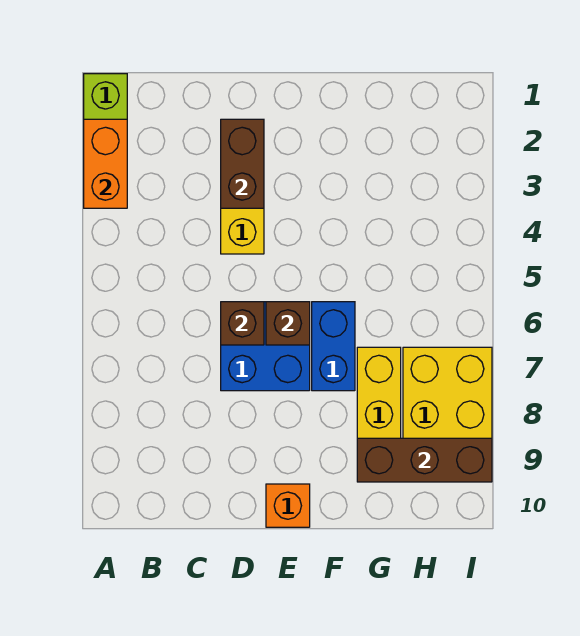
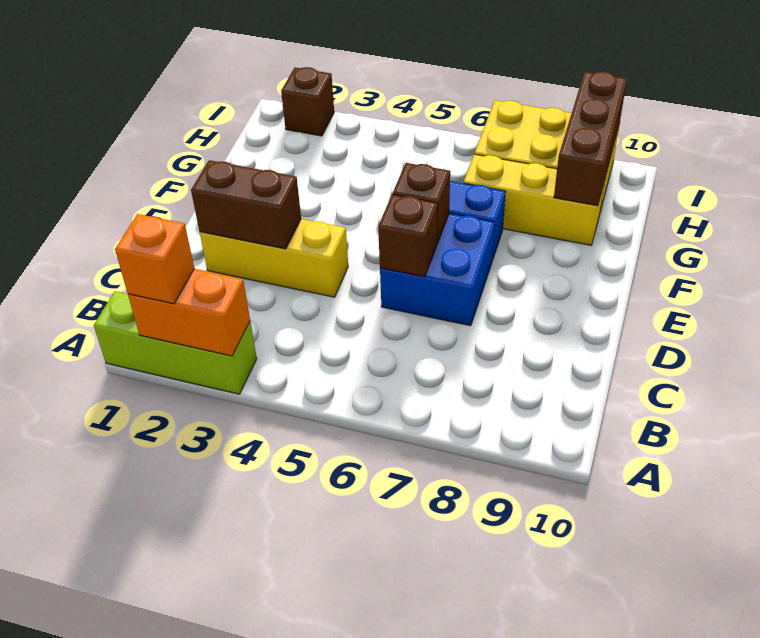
orange 1x1 brick [266,484,310,527] -> orange 1x1 brick moved to [115,214,194,304]
none -> brown 1x1 brick [281,67,334,136]

